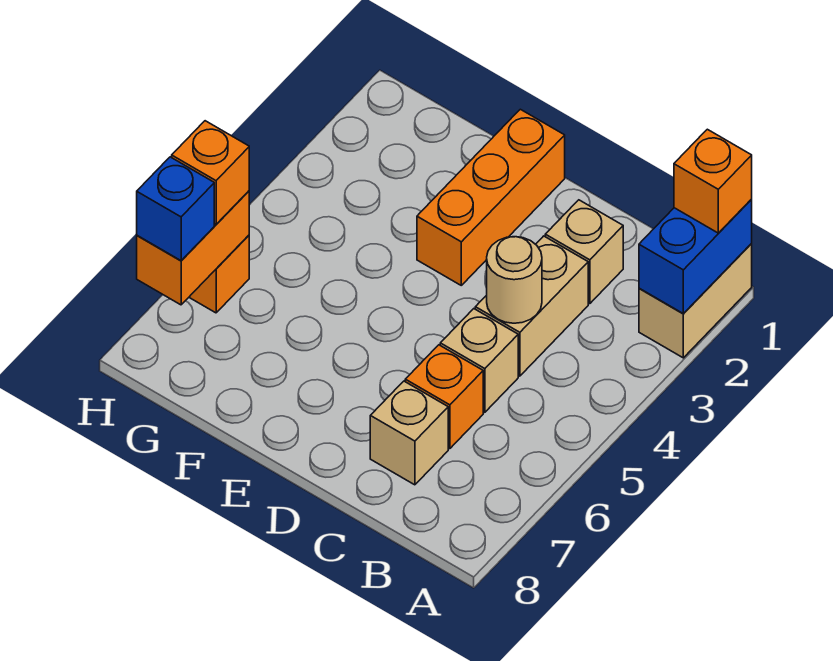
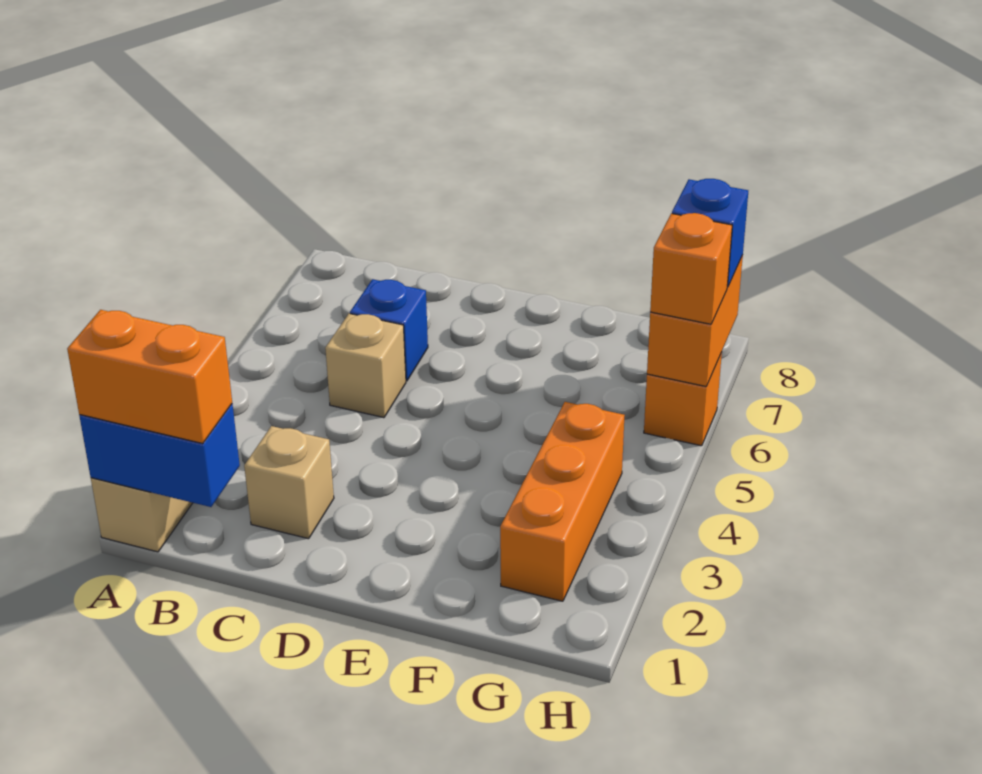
blue 1x2 brick [639,199,752,313] -> blue 1x2 brick turned to [79,404,240,507]
orange 1x1 brick [674,129,752,233] -> orange 1x2 brick [67,310,232,444]
tan 1x2 brick [475,236,588,376] -> none
tan 1x1 round brick [487,237,542,323] -> none
orange 1x1 brick [405,345,483,449] -> blue 1x1 brick [350,279,428,381]
tan 1x1 brick [370,381,448,485] -> none
orange 1x3 brick [417,109,565,285] -> orange 1x3 brick moved to [500,402,625,601]

